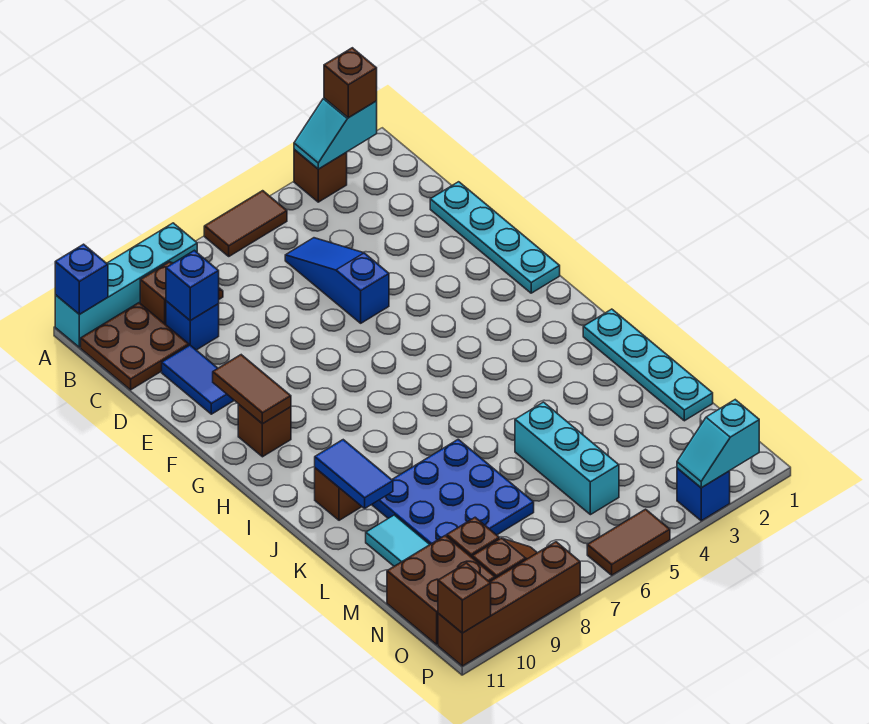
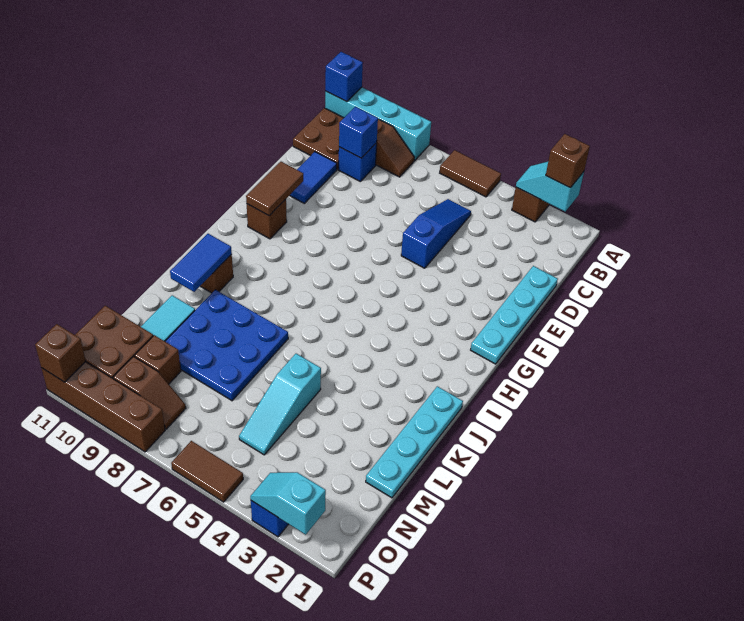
cyan 1x3 brick [515,402,619,515] -> cyan 1x3 slope [239,354,321,455]

